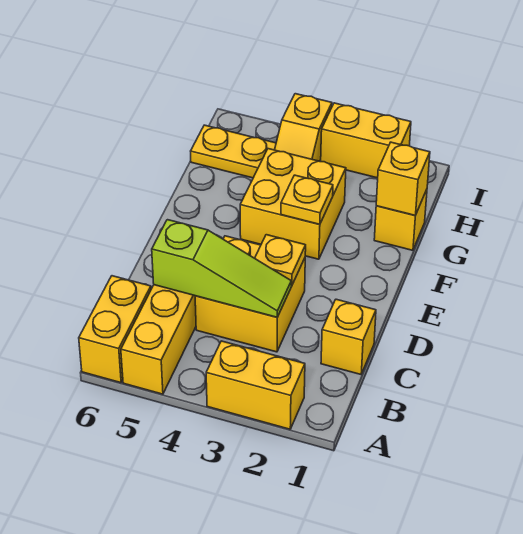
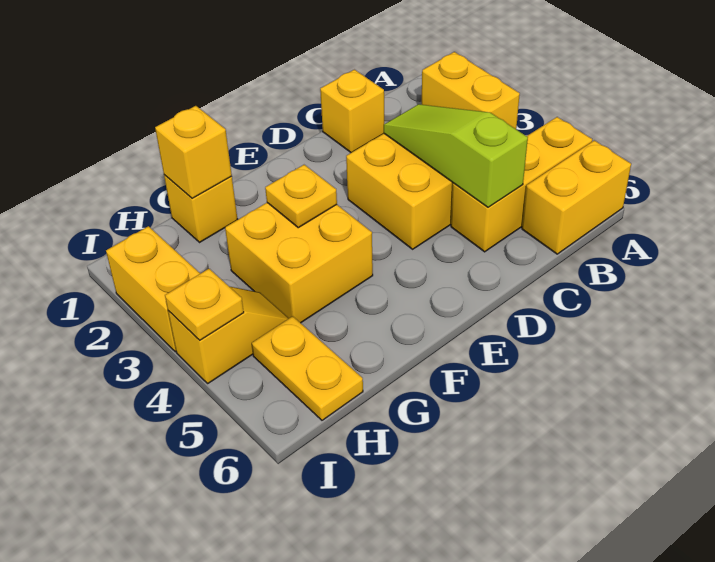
yellow 1x1 plate [255,235,306,286] -> yellow 1x1 plate moved to [165,269,244,340]

